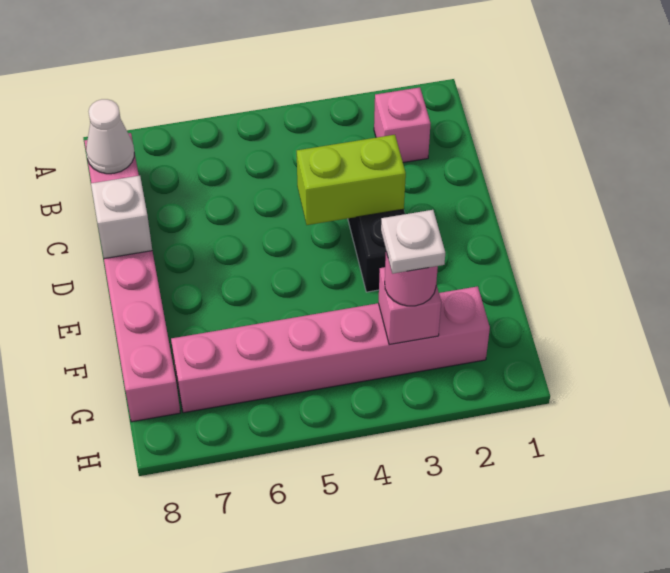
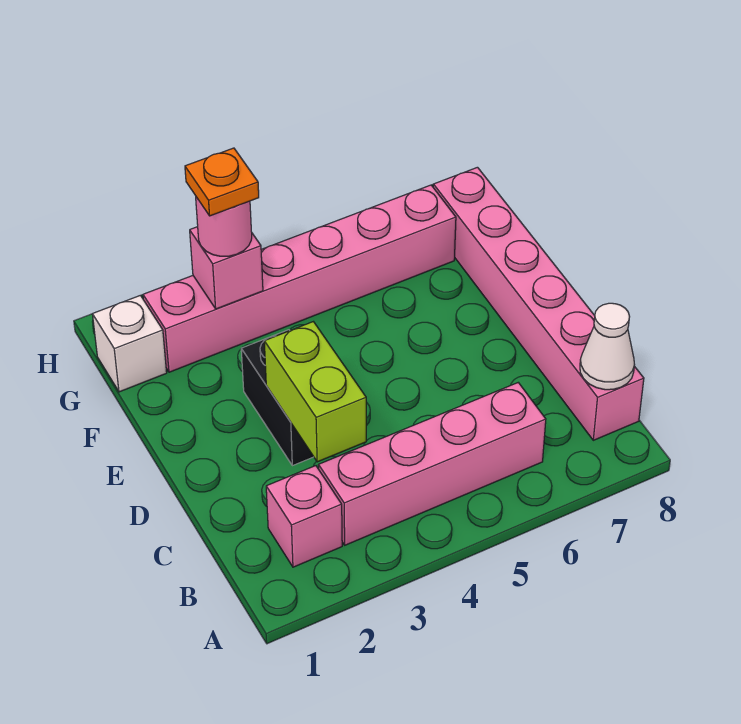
none -> pink 1x4 brick [318,383,546,545]
lime 1x2 brick [297,135,406,225] -> lime 1x2 brick turned to [264,322,366,462]
white 1x1 brick [91,176,152,259] -> white 1x1 brick moved to [92,295,167,392]
white 1x1 plate [381,210,445,274] -> orange 1x1 plate [185,148,259,216]

